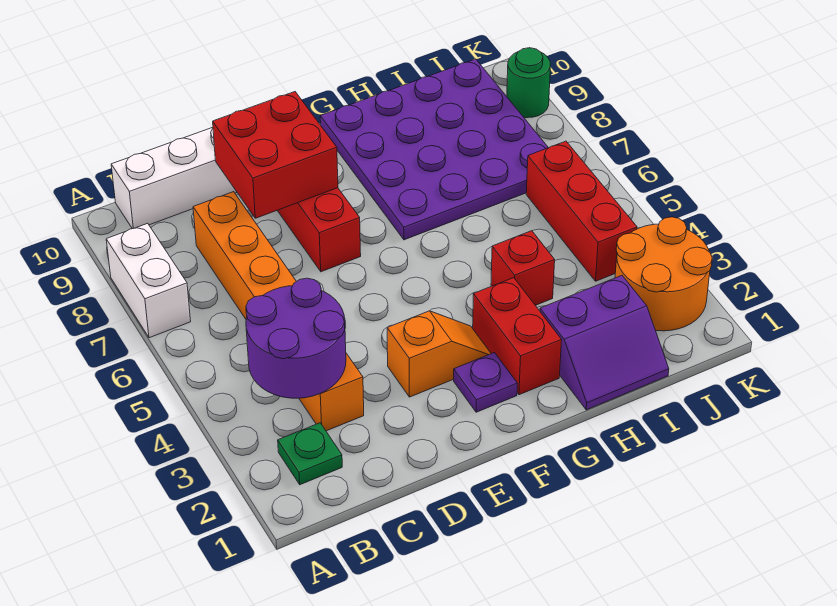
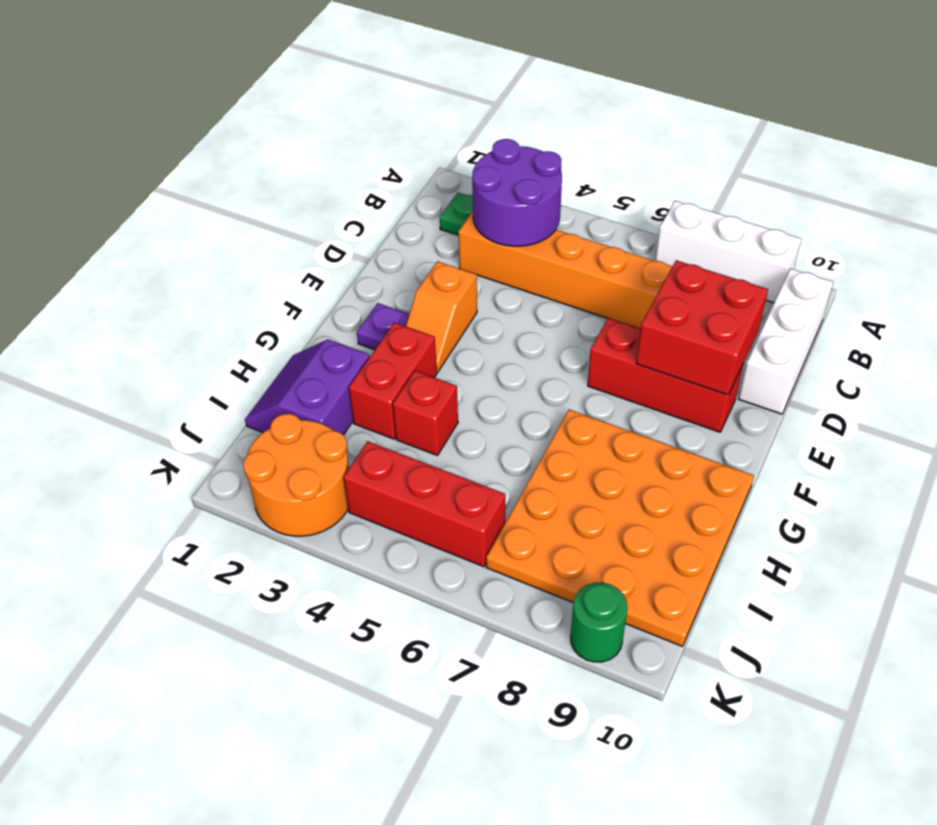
white 1x2 brick [106,223,191,338] -> white 1x3 brick [655,201,801,303]
red 1x2 brick [473,278,562,395] -> red 1x2 brick turned to [349,322,437,439]
purple 4x4 plate [320,59,548,240] -> orange 4x4 plate [486,410,754,646]

